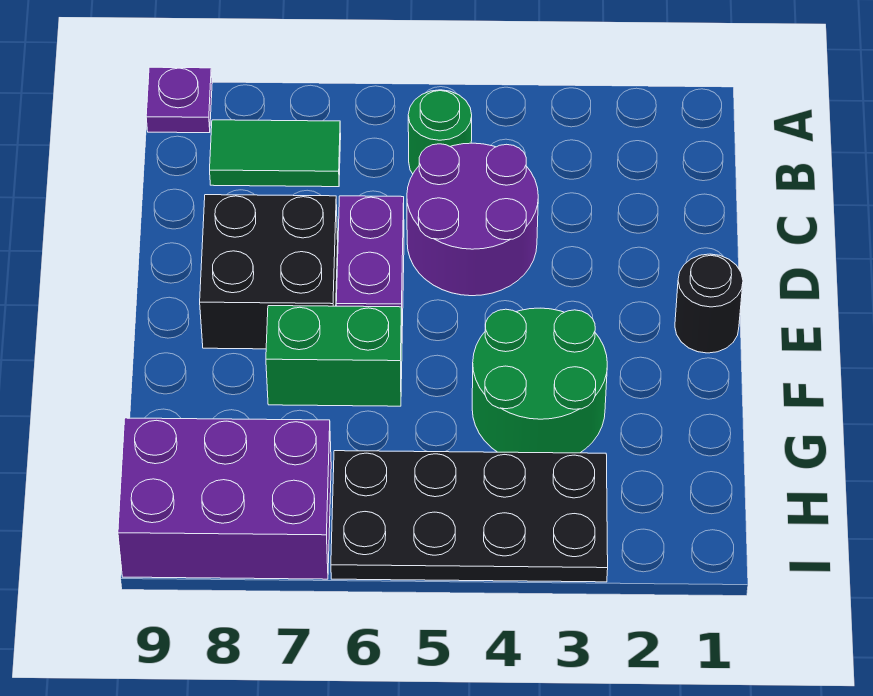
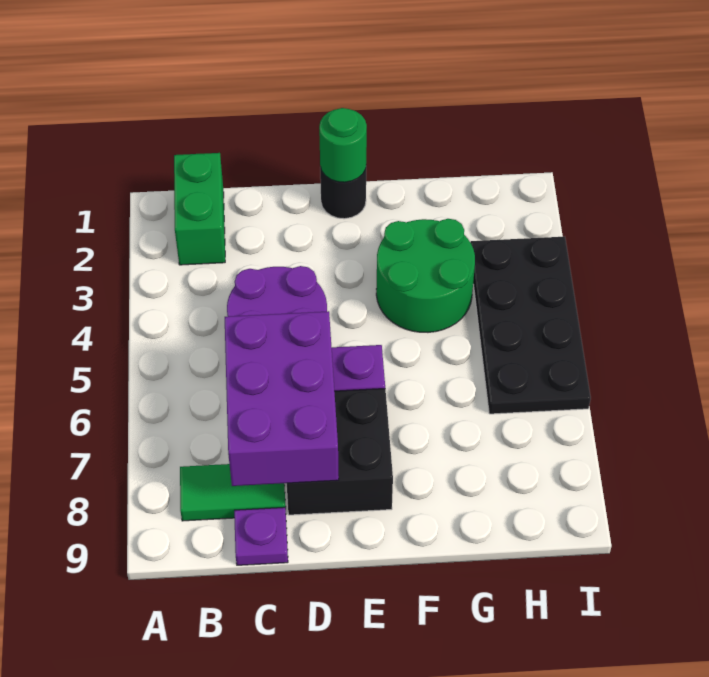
purple 1x1 plate [146,67,212,133] -> purple 1x1 plate moved to [234,507,288,565]
green 1x1 round brick [408,90,472,174] -> green 1x1 round brick moved to [319,108,367,182]
green 1x2 tile [210,120,341,187] -> green 1x2 tile turned to [180,464,286,521]
green 1x2 brick [266,306,402,406] -> green 1x2 brick moved to [174,153,225,265]
purple 2x3 brick [118,418,331,579] -> purple 2x3 brick moved to [225,311,339,486]

